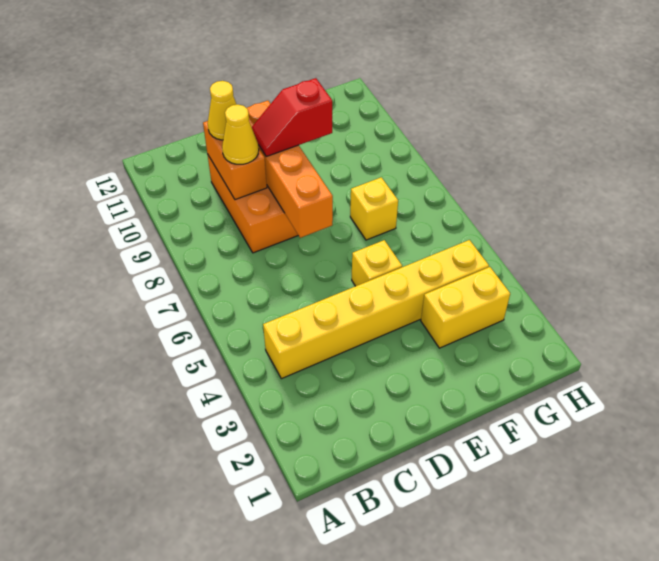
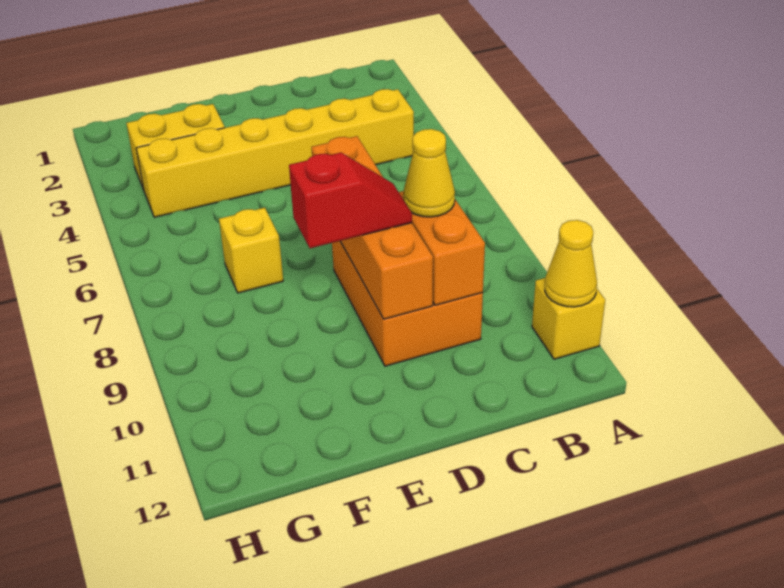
yellow 1x1 cone [208,81,237,140] -> yellow 1x1 cone moved to [545,220,597,307]
yellow 1x1 brick [352,240,402,286] -> yellow 1x1 brick moved to [532,278,605,359]

